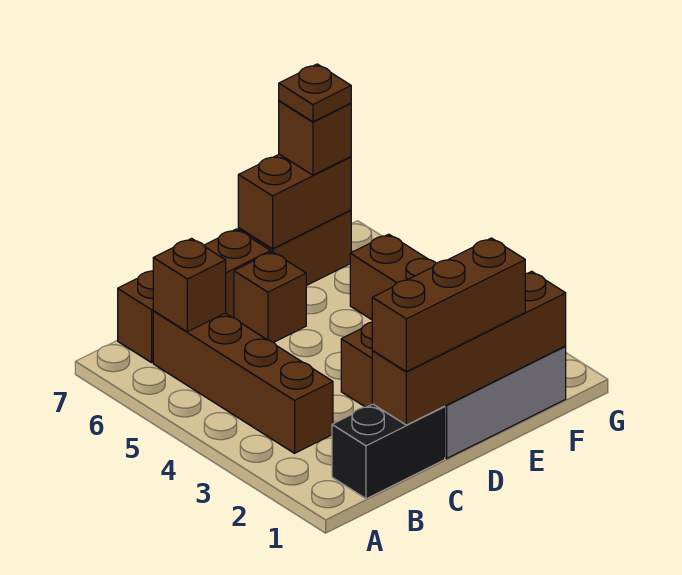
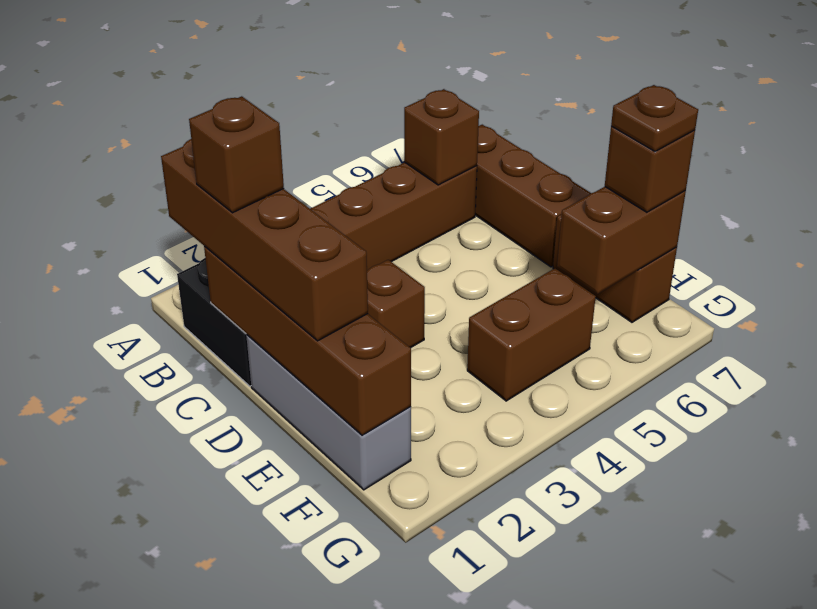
brown 1x3 brick [372,238,525,372] -> brown 1x4 brick [161,139,368,341]
brown 1x1 brick [234,252,306,342] -> brown 1x1 brick moved to [189,96,284,213]
brown 1x2 brick [238,154,351,249] -> brown 1x2 brick turned to [557,187,686,294]

